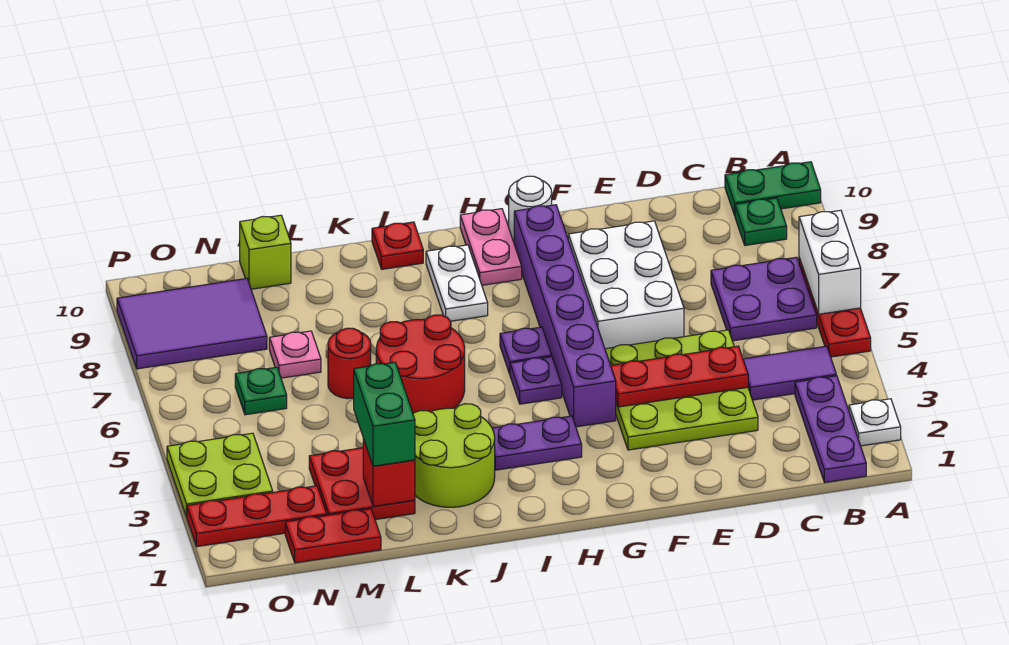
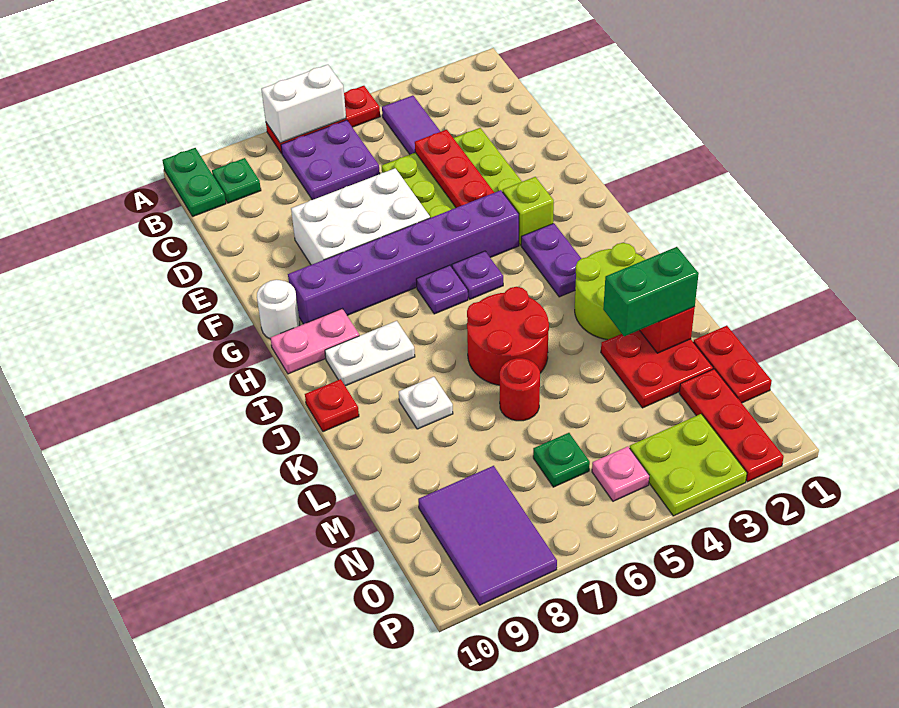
white 1x1 plate [849,399,901,446] -> white 1x1 plate moved to [399,377,453,429]
purple 1x3 plate [795,376,866,482] -> none
pink 1x1 plate [269,331,321,378] -> pink 1x1 plate moved to [592,447,649,501]
lime 1x1 brick [240,215,291,289] -> lime 1x1 brick moved to [503,177,554,245]

